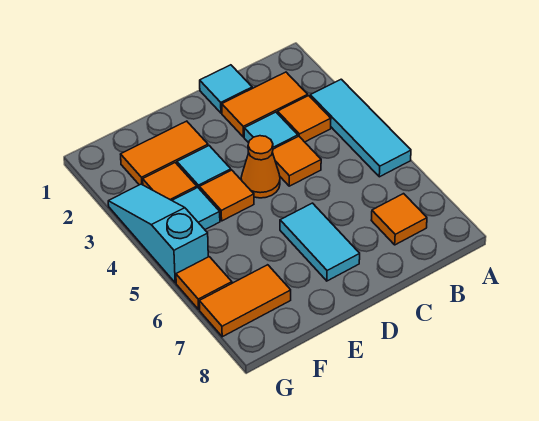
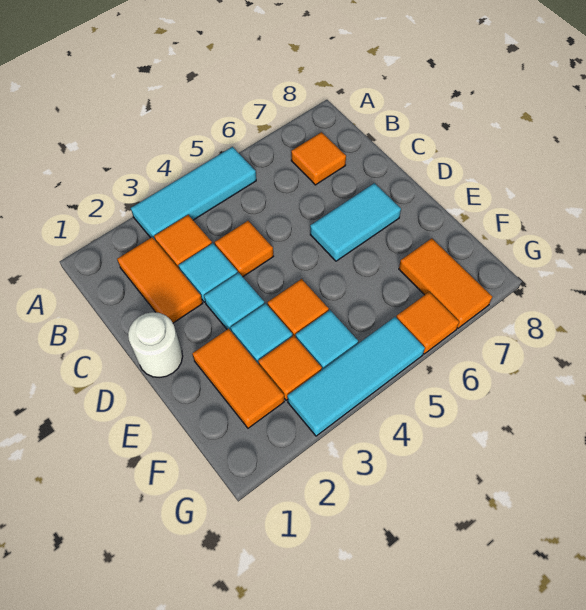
cyan 1x1 tile [200,65,252,113] -> cyan 1x1 tile moved to [204,273,265,331]
none -> white 1x1 round brick [128,312,183,378]
orange 1x1 cone [241,136,280,198] -> none
cyan 1x3 slope [108,184,208,283] -> cyan 1x3 tile [287,317,425,436]

